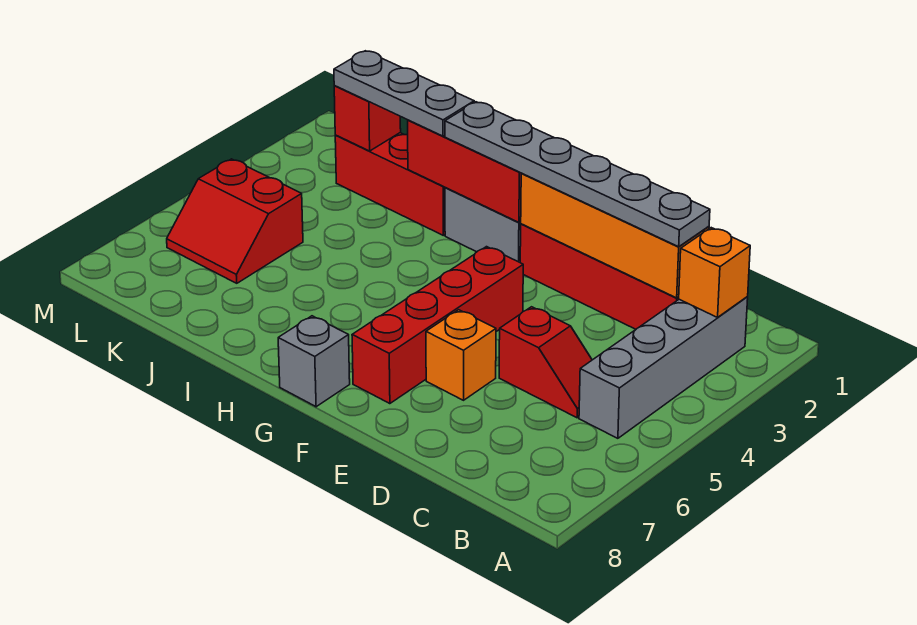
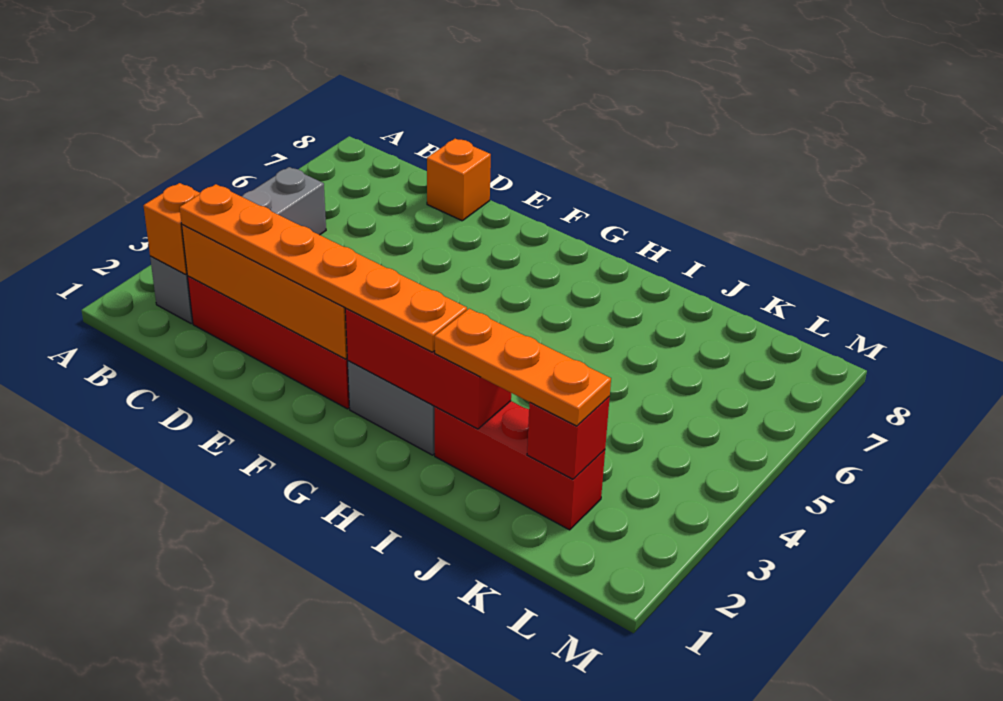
grey 1x6 plate [445,102,710,247] -> orange 1x6 plate [180,184,467,352]
red 1x2 slope [499,307,592,418] -> none
orange 1x1 brick [426,310,496,400] -> orange 1x1 brick moved to [427,139,491,221]
red 1x4 brick [352,247,523,404] -> none
grey 1x1 brick [278,316,350,407] -> none
grey 1x3 plate [334,51,474,136] -> orange 1x3 plate [435,309,611,426]
red 2x2 slope [167,159,303,283] -> none

